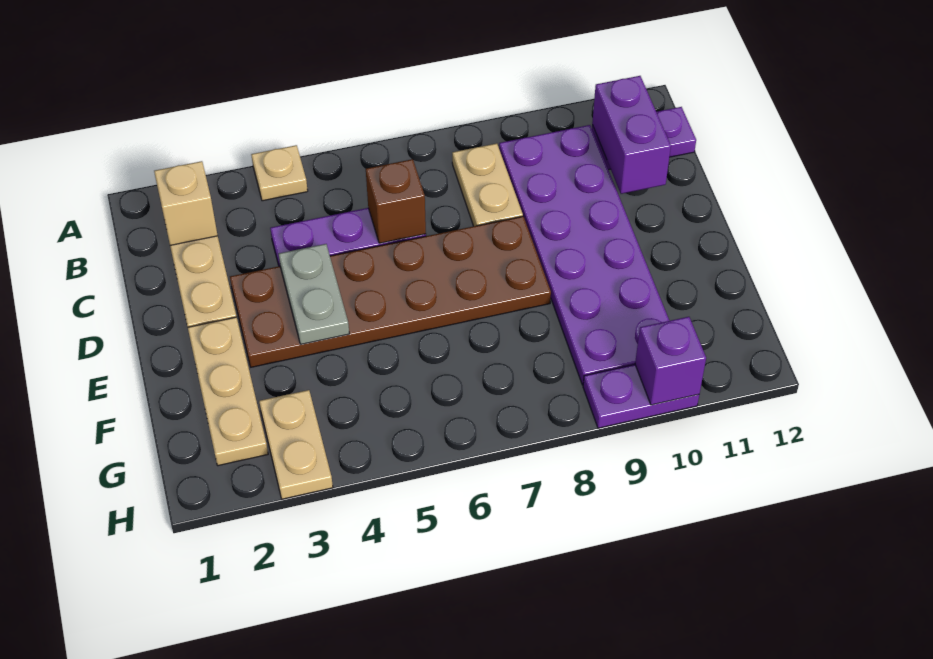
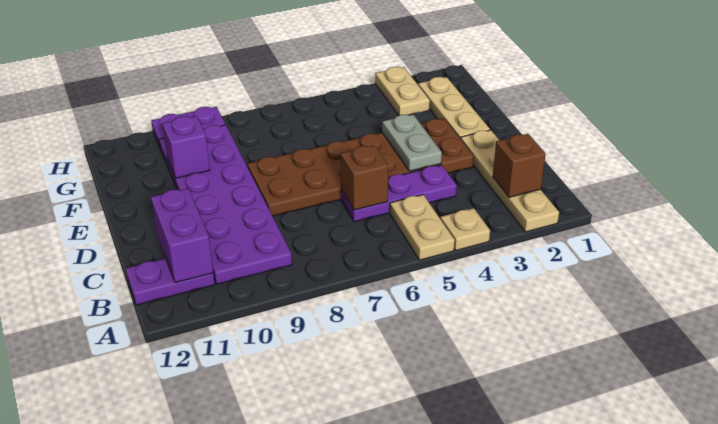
tan 1x1 brick [154,161,218,245] -> brown 1x1 brick [493,134,546,197]
tan 1x2 plate [452,143,523,226] -> tan 1x2 plate moved to [390,195,455,260]
purple 1x1 brick [635,317,706,405] -> purple 1x1 brick moved to [163,116,210,178]

